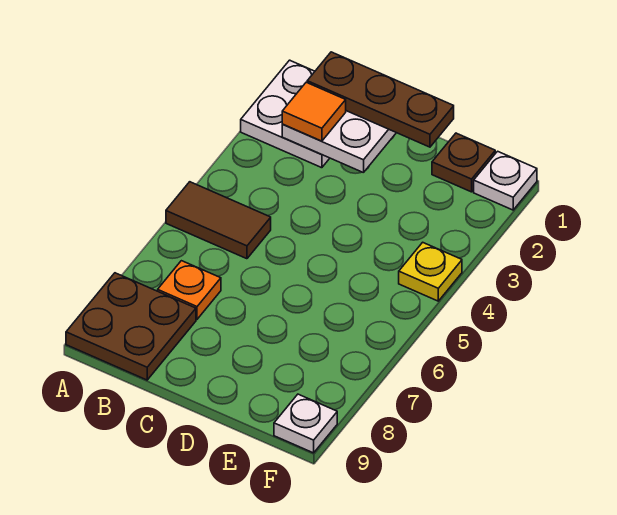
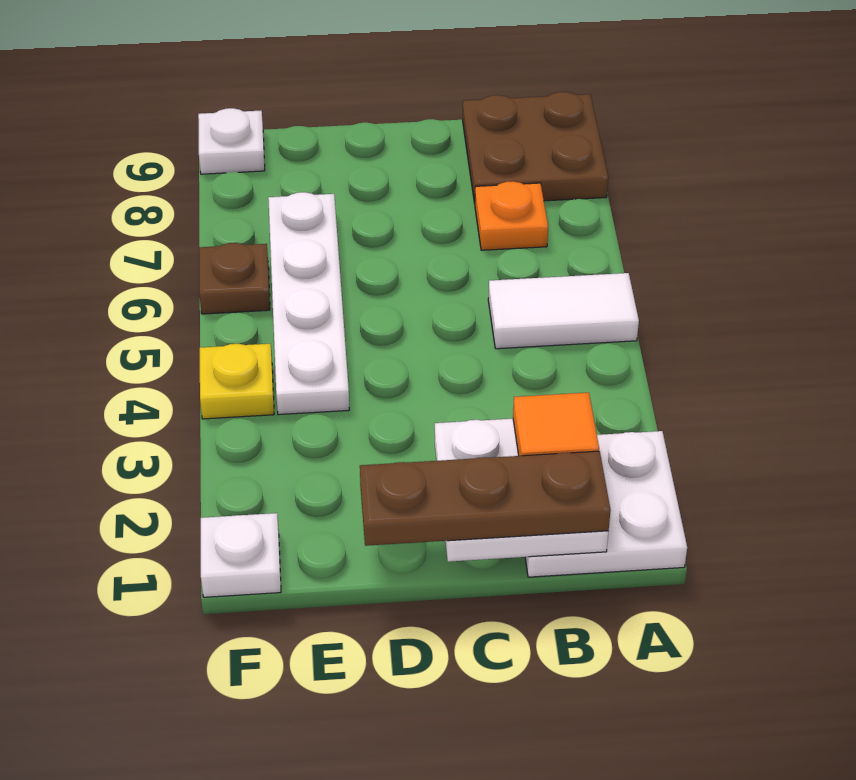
brown 1x2 tile [166,182,271,259] -> white 1x2 tile [488,273,639,349]
brown 1x1 plate [432,133,495,192] -> brown 1x1 plate moved to [199,243,270,314]
none -> white 1x4 plate [268,192,349,415]

